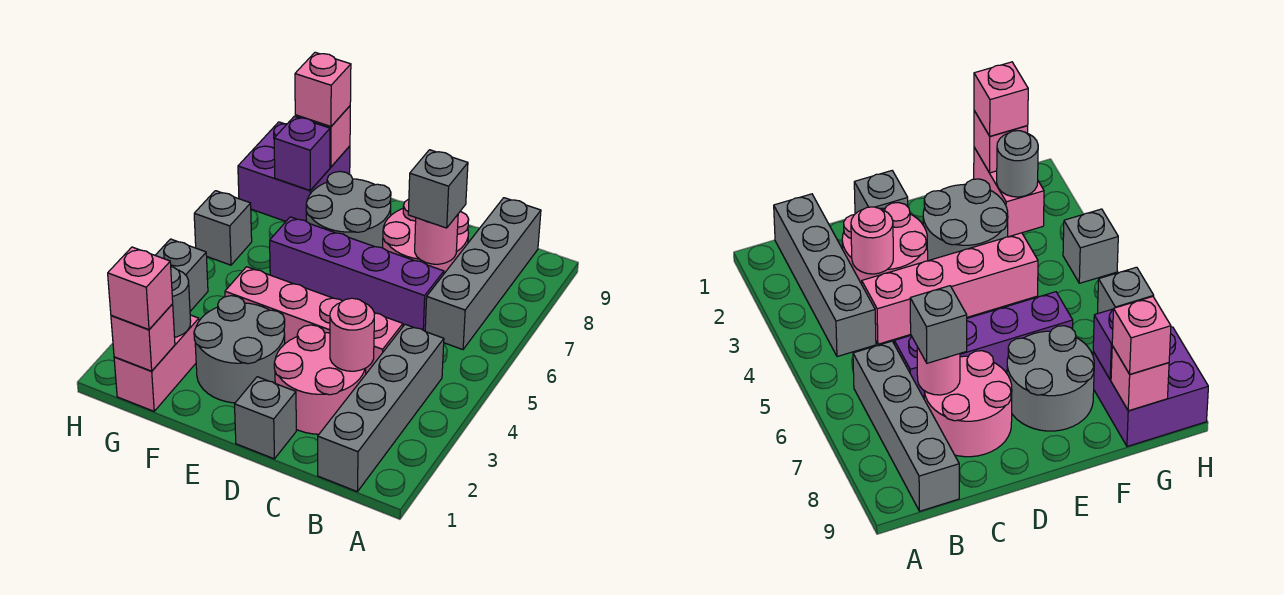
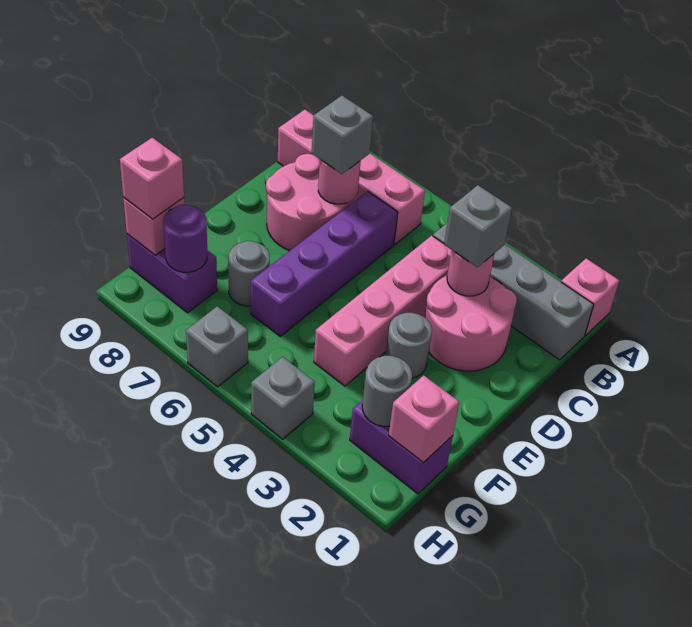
grey 1x4 brick [425,198,541,350] -> pink 1x4 brick [278,110,425,244]
grey 1x1 brick [235,377,296,459] -> grey 1x1 brick moved to [444,185,512,268]
grey 2x2 round brick [194,296,285,403] -> grey 1x1 round brick [385,313,432,378]
grey 2x2 round brick [306,171,391,248] -> grey 1x1 round brick [228,241,270,306]
pink 1x2 brick [114,315,199,411] -> purple 1x2 brick [350,400,453,494]
pink 1x1 brick [108,247,173,330] -> pink 1x1 brick moved to [561,259,619,335]
purple 2x2 brick [238,122,350,222] -> purple 1x2 brick [127,234,217,313]
purple 1x1 brick [274,116,330,190] -> purple 1x1 round brick [163,204,207,272]

